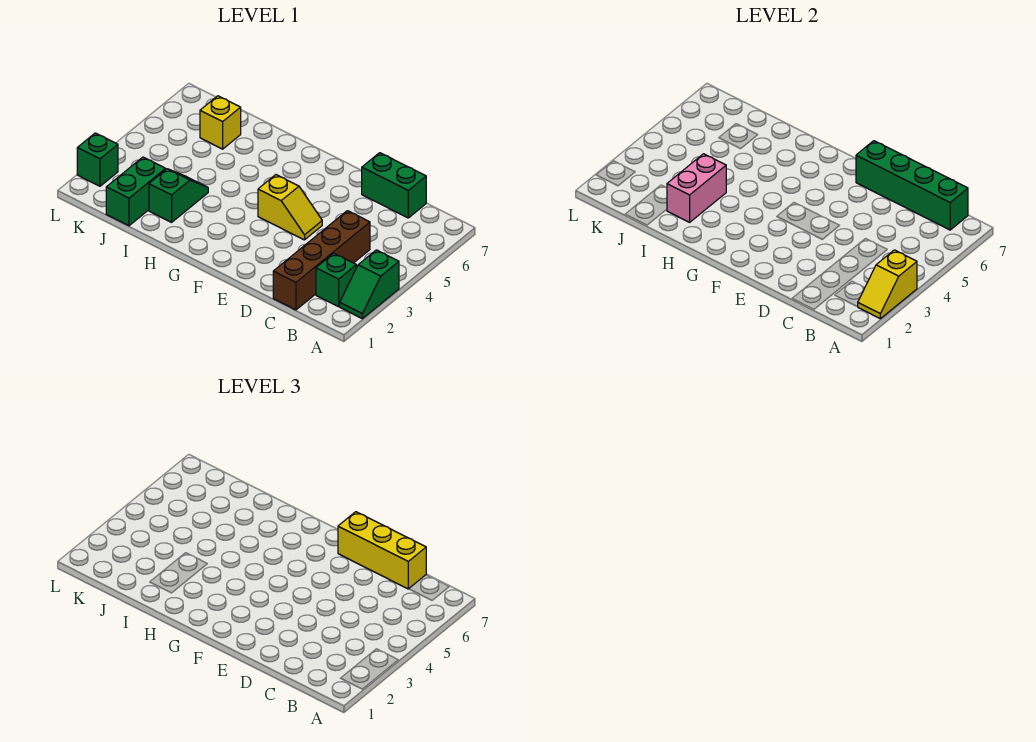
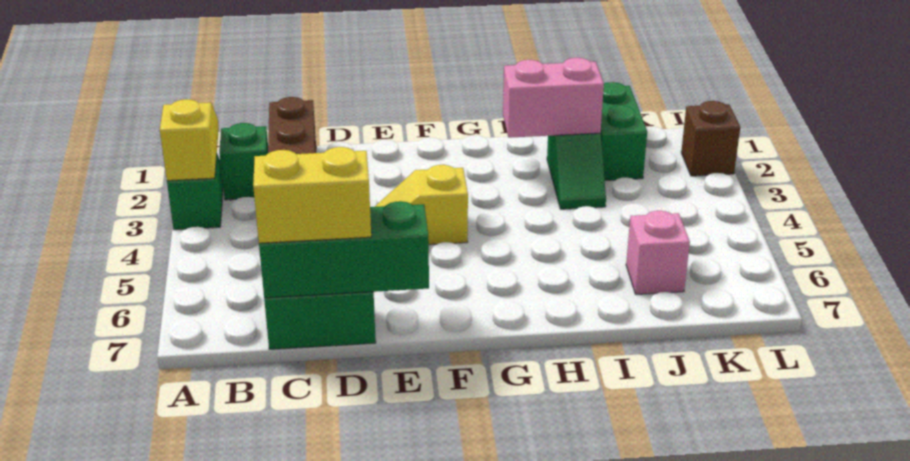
green 1x4 brick [856,141,968,230] -> green 1x3 brick [259,201,429,298]
yellow 1x3 brick [338,512,426,589] -> yellow 1x2 brick [253,147,371,243]
pink 1x2 brick [667,154,726,222] -> pink 1x2 brick turned to [503,58,604,138]
yellow 1x1 brick [200,96,241,149] -> pink 1x1 brick [626,211,690,295]
green 1x1 brick [77,133,118,186] -> brown 1x1 brick [681,101,740,176]

